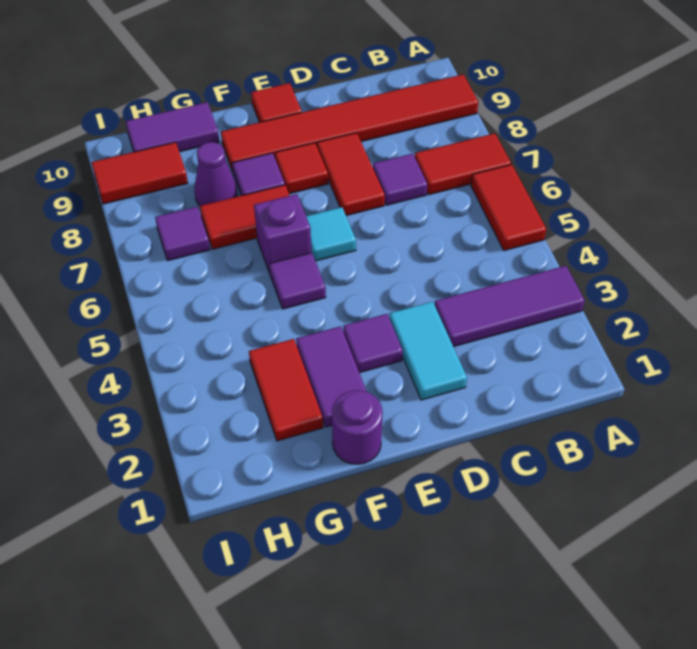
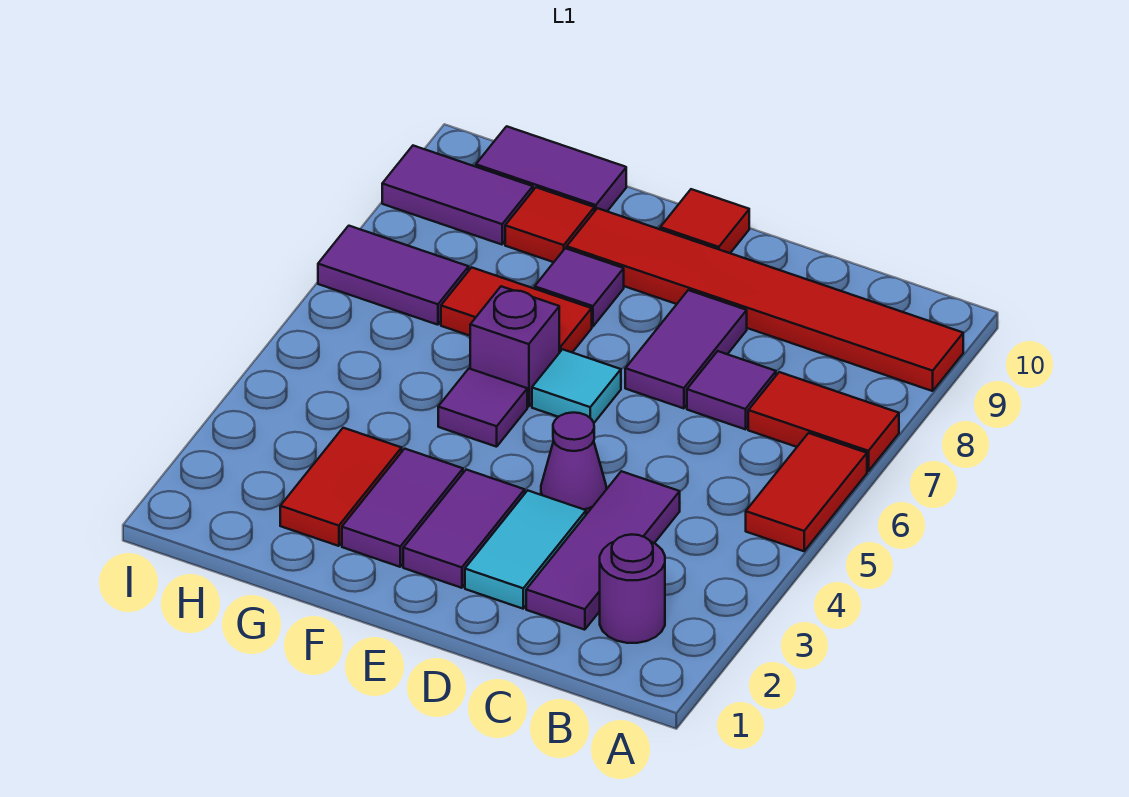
purple 1x3 tile [435,266,585,347] -> purple 1x3 tile turned to [526,471,680,630]
red 1x2 tile [317,133,385,216] -> purple 1x2 tile [625,290,747,408]
purple 1x1 tile [343,314,403,373] -> purple 1x2 tile [403,470,525,588]
red 1x1 tile [275,143,328,194] -> red 1x1 tile moved to [505,187,594,262]
purple 1x1 round brick [332,390,383,464] -> purple 1x1 round brick moved to [600,535,665,643]
purple 1x1 cone [194,142,238,206] -> purple 1x1 cone moved to [541,413,606,514]
purple 1x1 tile [155,207,210,261] -> purple 1x2 tile [318,226,469,325]
red 1x2 tile [91,142,188,204] -> purple 1x2 tile [382,146,533,244]

